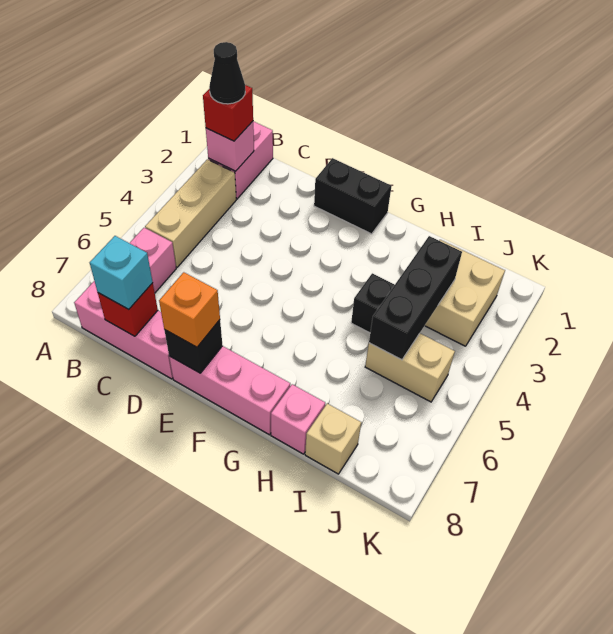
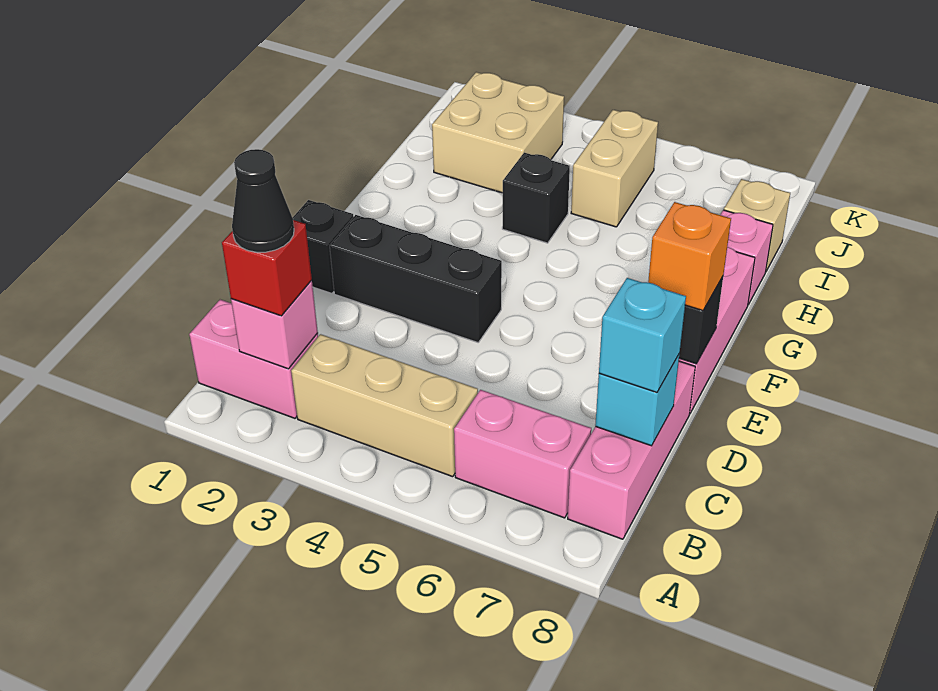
red 1x1 brick [98,283,158,336] -> cyan 1x1 brick [595,355,679,446]
black 1x2 brick [314,158,392,234] -> black 1x1 brick [293,200,354,293]
black 1x3 brick [369,236,462,360] -> black 1x3 brick moved to [330,215,502,342]

